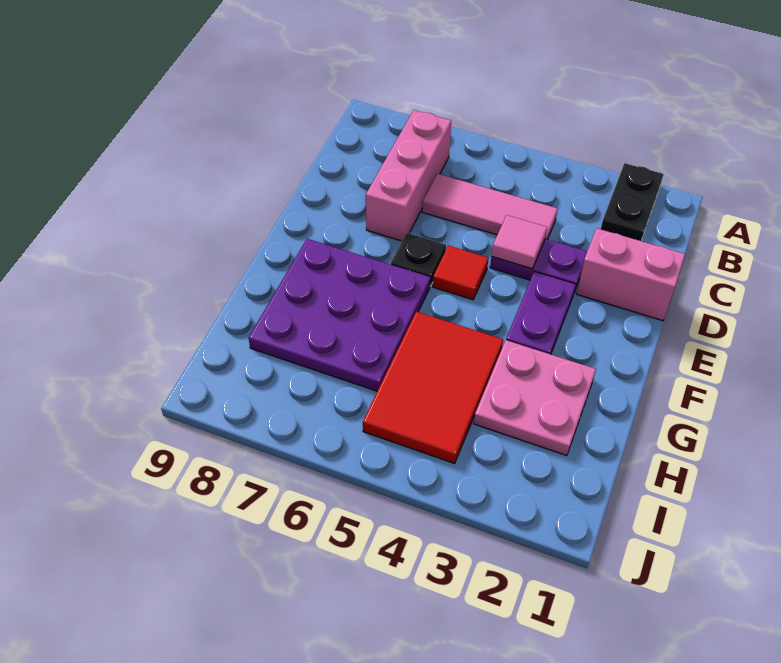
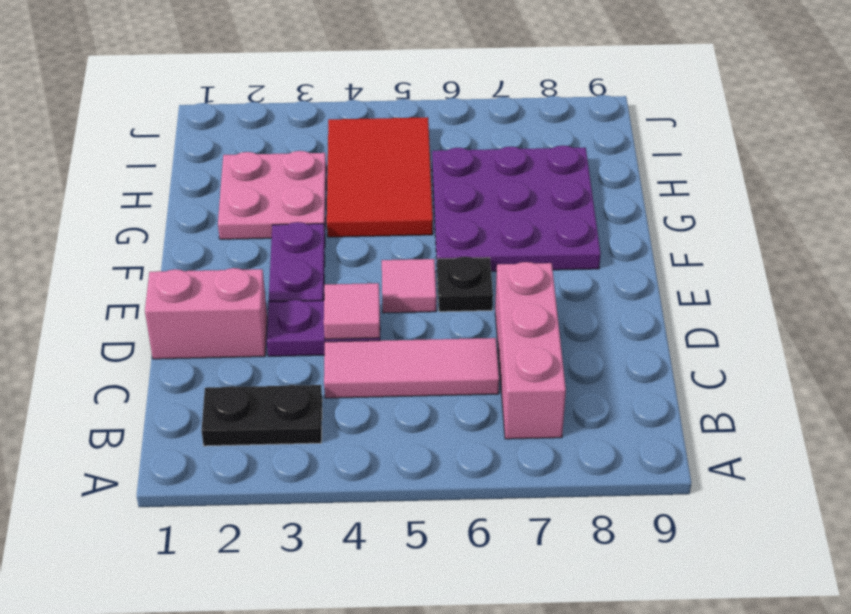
black 1x2 plate [601,163,664,241] -> black 1x2 plate turned to [201,385,322,446]
red 1x1 tile [433,246,489,300] -> pink 1x1 tile [382,259,436,313]

